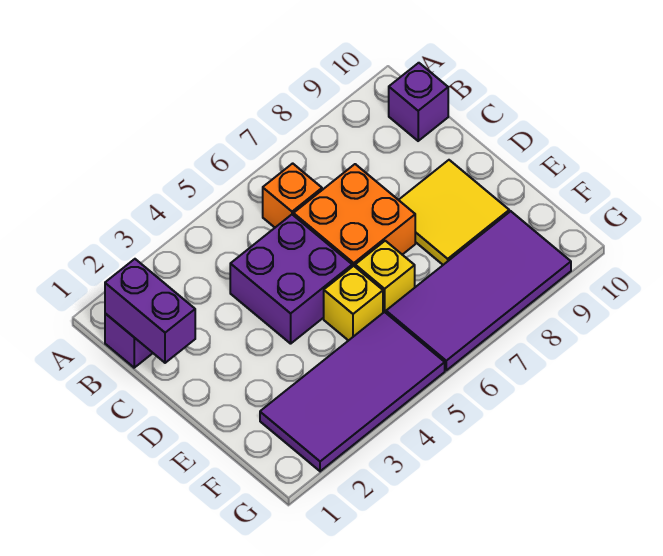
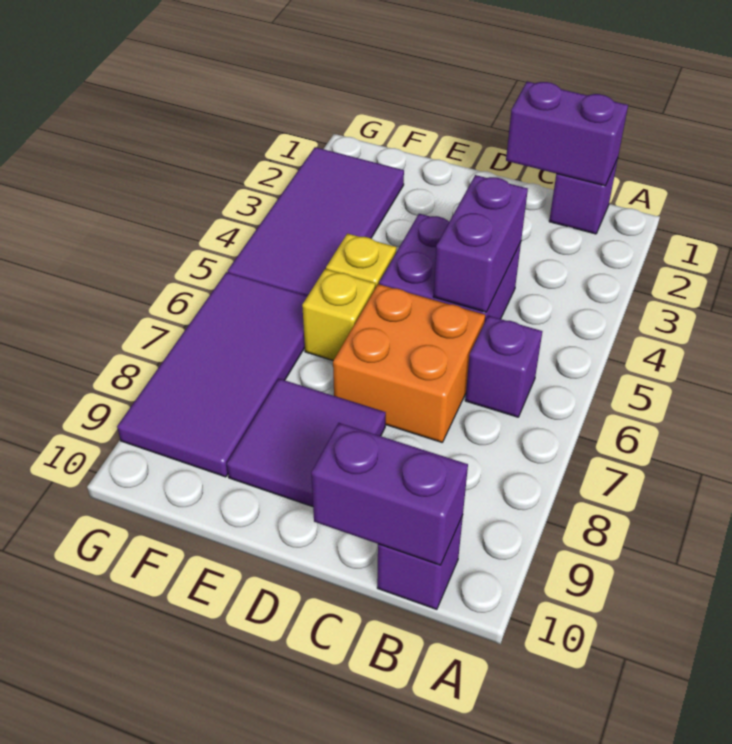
orange 1x1 brick [263,163,322,227] -> purple 1x1 brick [465,316,542,417]
none -> purple 1x2 brick [311,423,468,565]
none -> purple 1x2 brick [433,175,528,312]
yellow 2x2 tile [399,160,509,265] -> purple 2x2 tile [227,379,386,507]

